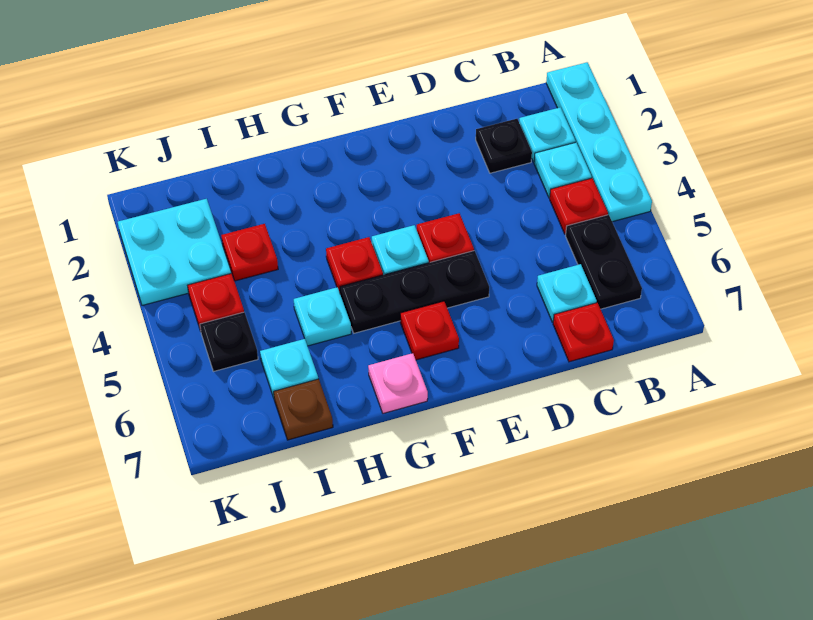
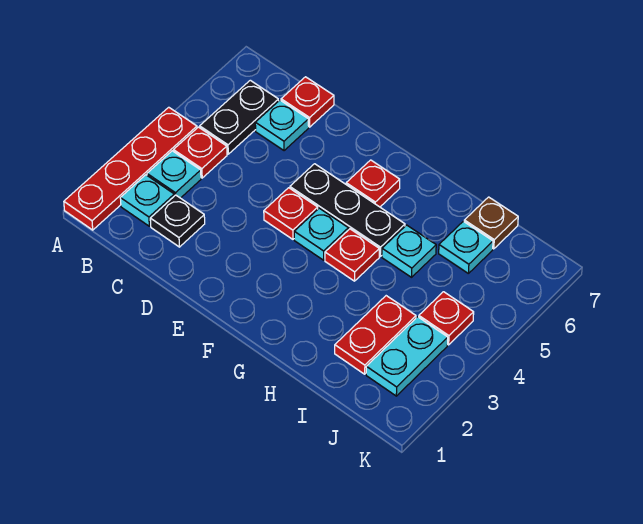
cyan 1x4 plate [546,62,652,222] -> red 1x4 plate [64,107,197,230]
pink 1x1 plate [368,353,428,413] -> none
red 1x1 plate [221,224,278,281] -> red 1x2 plate [335,296,416,374]
cyan 2x2 plate [118,199,231,305] -> cyan 1x2 plate [366,317,448,396]
black 1x1 plate [200,312,258,372] -> none

